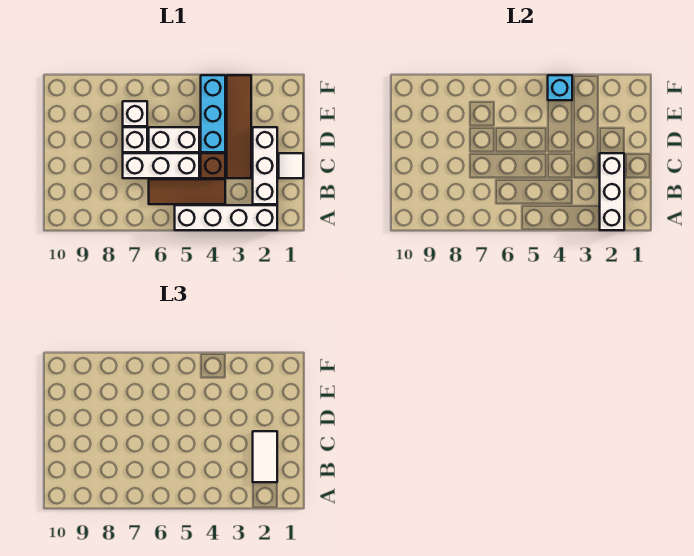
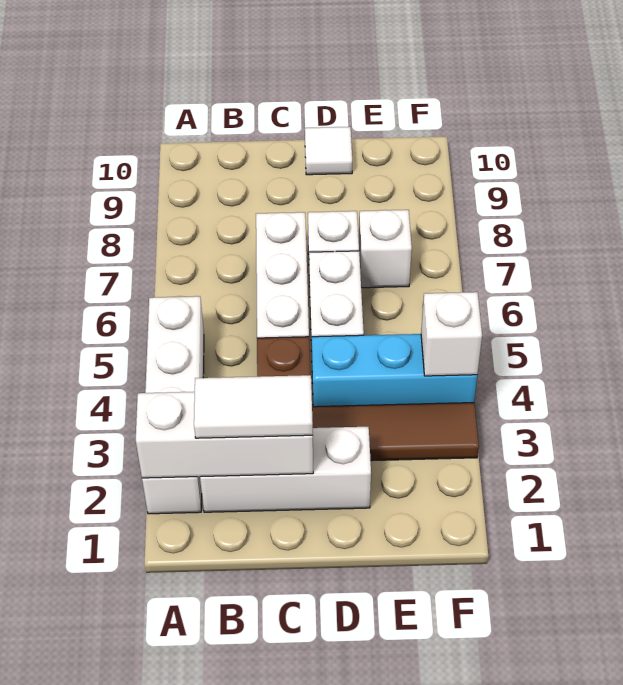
brown 1x3 tile [149,179,225,204] -> none
white 1x1 tile [279,153,303,178] -> white 1x1 tile moved to [305,127,352,175]
cyan 1x1 brick [548,75,572,100] -> white 1x1 brick [421,292,482,376]

